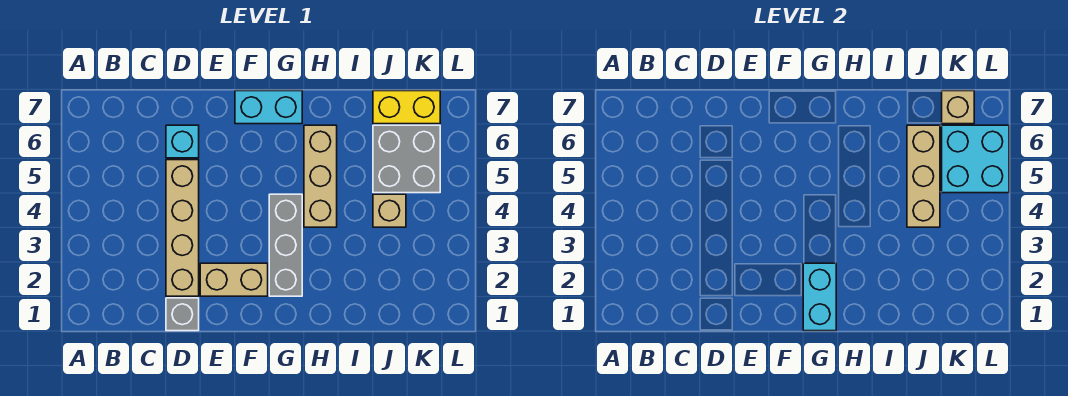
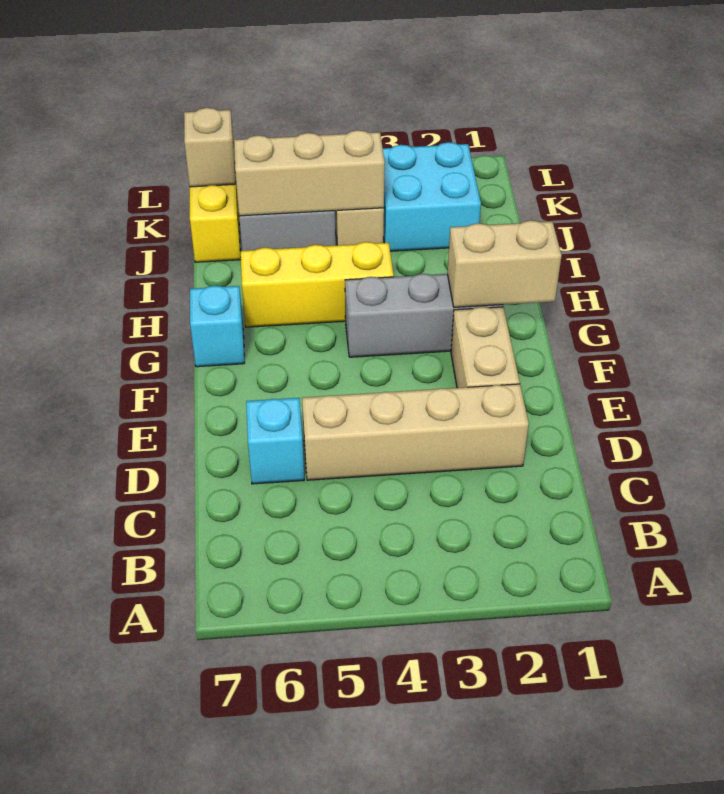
grey 1x1 brick [166,298,199,331] -> none
cyan 1x2 brick [235,91,302,124] -> cyan 1x1 brick [190,286,245,367]
cyan 1x2 brick [803,263,836,331] -> tan 1x2 brick [447,220,562,307]
tan 1x3 brick [304,125,337,227] -> yellow 1x3 brick [240,242,394,327]
cyan 2x2 brick [942,125,1009,193] -> cyan 2x2 brick moved to [383,142,481,251]

